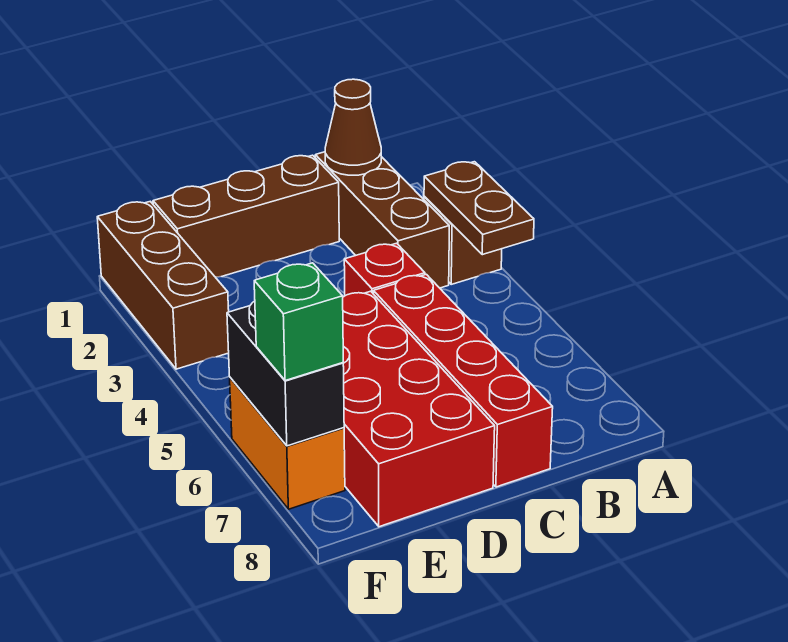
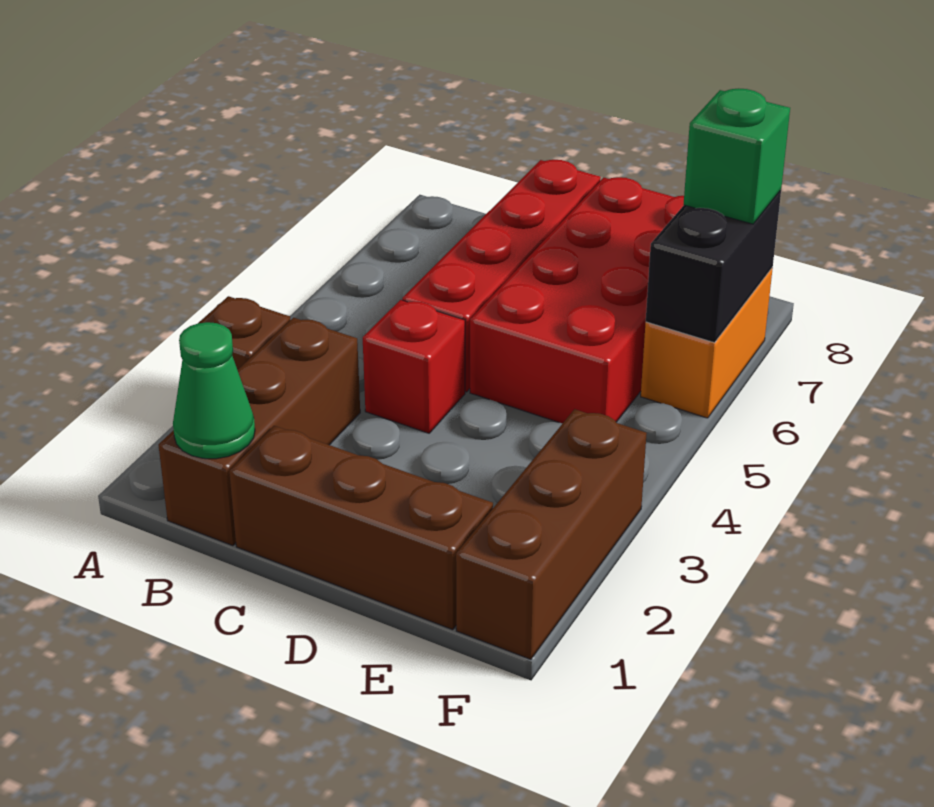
brown 1x2 plate [424,162,534,255] -> none
brown 1x1 cone [325,79,381,175] -> green 1x1 cone [173,322,255,459]

